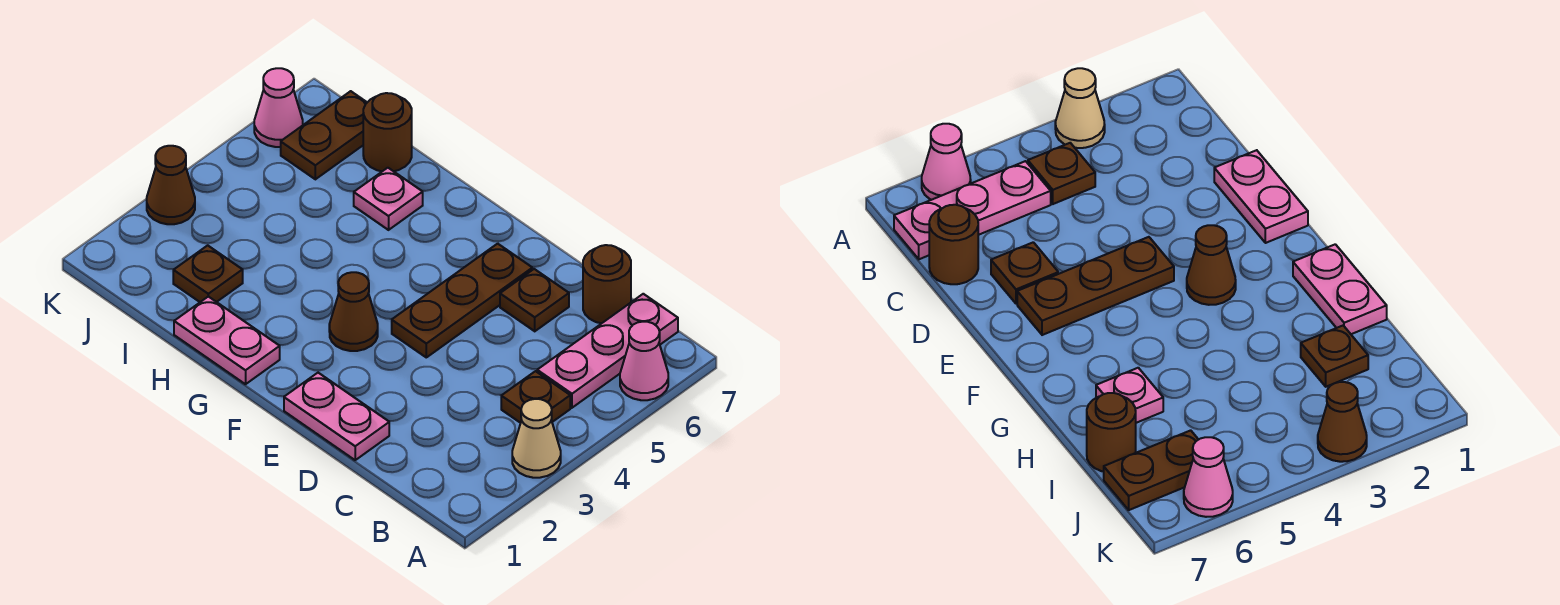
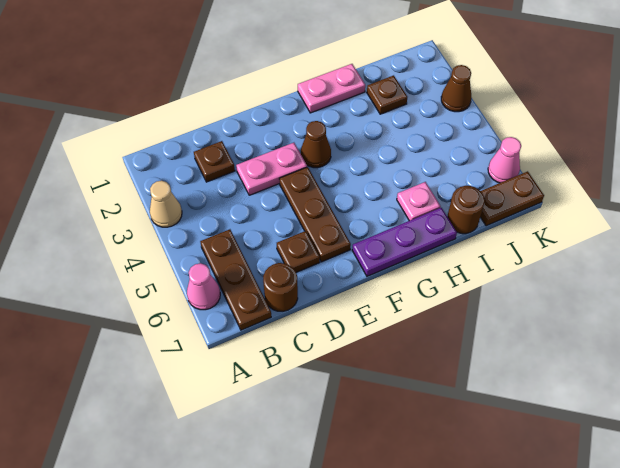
brown 1x1 plate [501,371,570,423] -> brown 1x1 plate moved to [194,141,235,182]
pink 1x3 plate [537,294,678,408] -> brown 1x3 plate [200,229,271,330]
pink 1x2 plate [284,373,389,460] -> pink 1x2 plate moved to [236,143,307,195]
none -> purple 1x3 plate [352,208,457,276]
brown 1x2 plate [281,91,367,179] -> brown 1x2 plate turned to [480,171,544,226]

